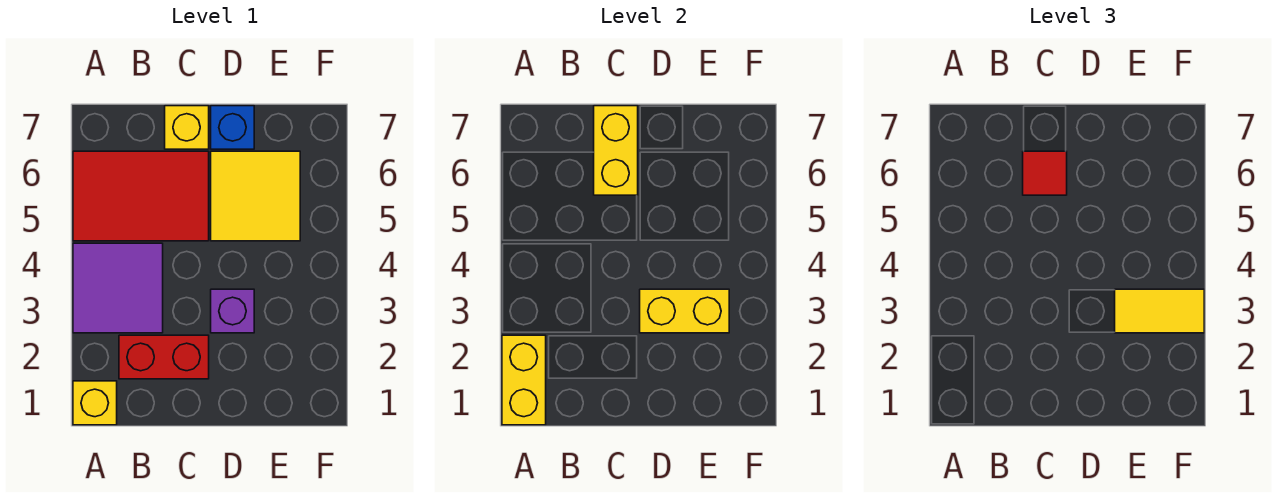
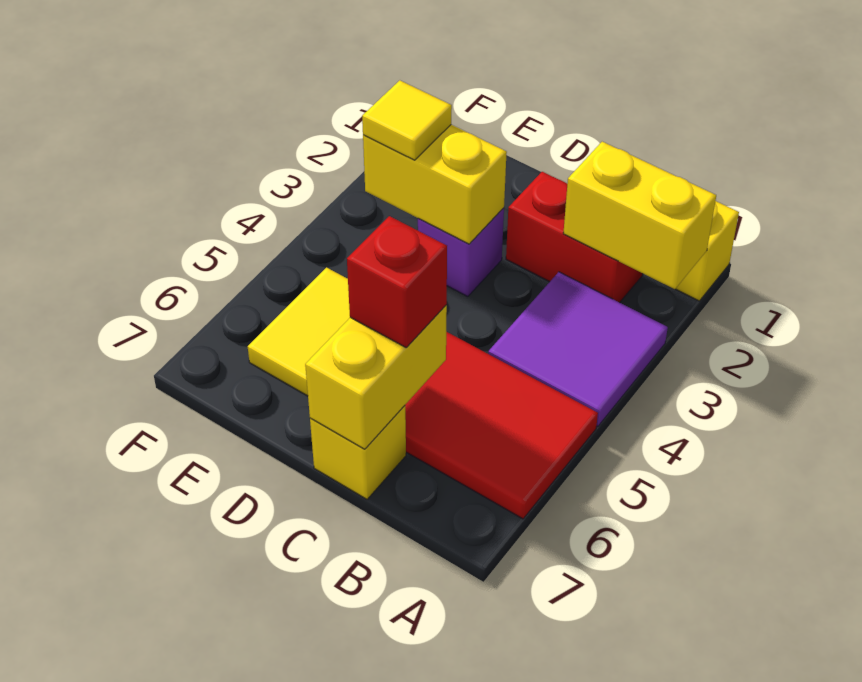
yellow 1x2 brick [502,335,546,425] -> yellow 1x2 brick turned to [563,142,716,289]
red 1x1 tile [1023,151,1067,195] -> red 1x1 brick [347,216,447,347]
blue 1x1 brick [211,106,254,149] -> none
yellow 1x2 tile [1115,289,1204,333] -> yellow 1x1 tile [362,80,452,160]

